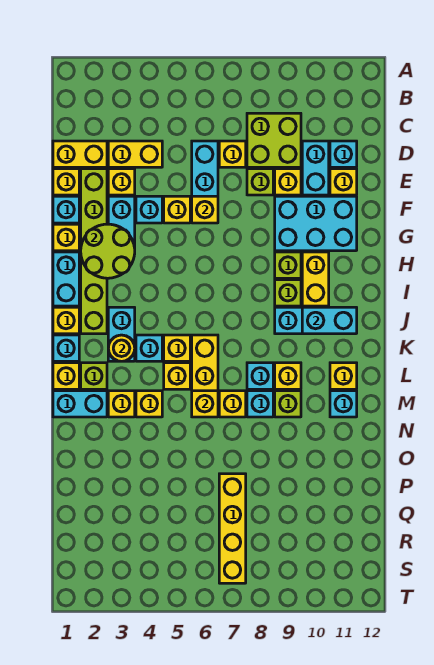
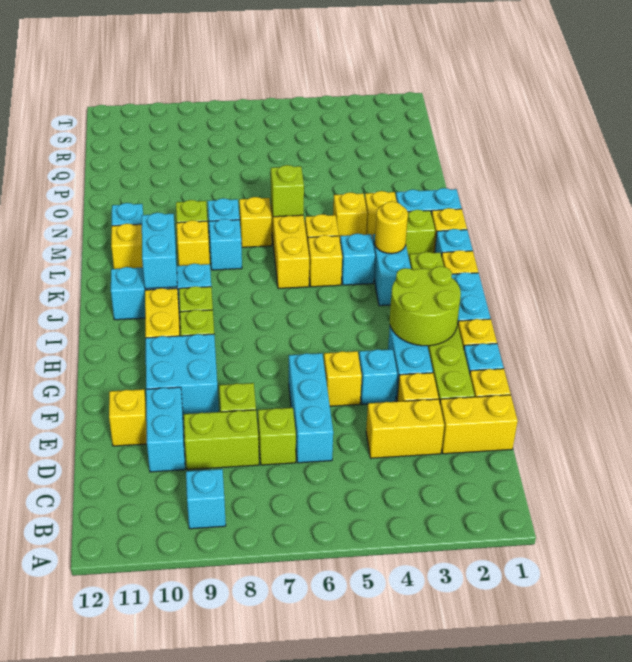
lime 2x2 brick [247,113,301,167] -> lime 1x2 brick [184,410,259,470]
yellow 1x1 brick [219,141,246,167] -> lime 1x1 brick [258,408,296,465]
cyan 1x1 brick [330,141,357,167] -> cyan 1x1 brick moved to [186,469,226,529]
yellow 1x1 brick [275,169,301,195] -> none
yellow 1x1 brick [192,196,218,223] -> none
cyan 2x3 brick [275,196,357,251] -> cyan 2x2 brick [146,334,219,415]
cyan 1x2 brick [302,307,357,334] -> cyan 1x2 brick turned to [142,213,177,289]
yellow 1x1 brick [192,391,218,417] -> lime 1x1 brick [271,165,304,217]
yellow 1x4 brick [219,474,246,583] -> none

